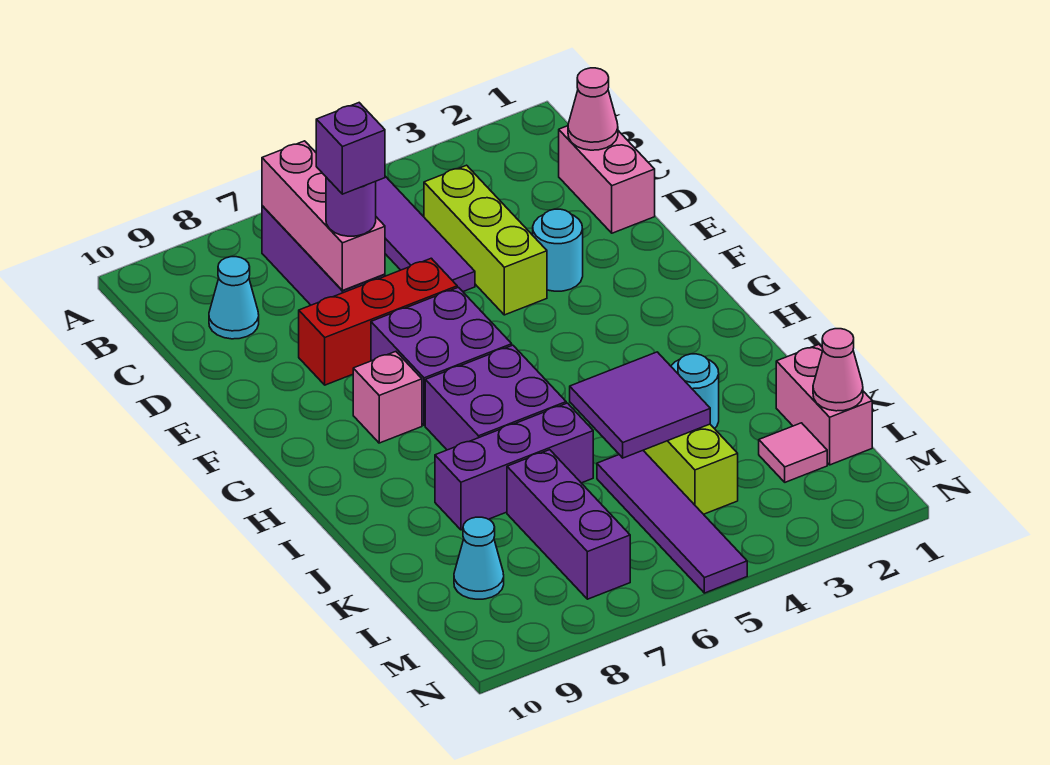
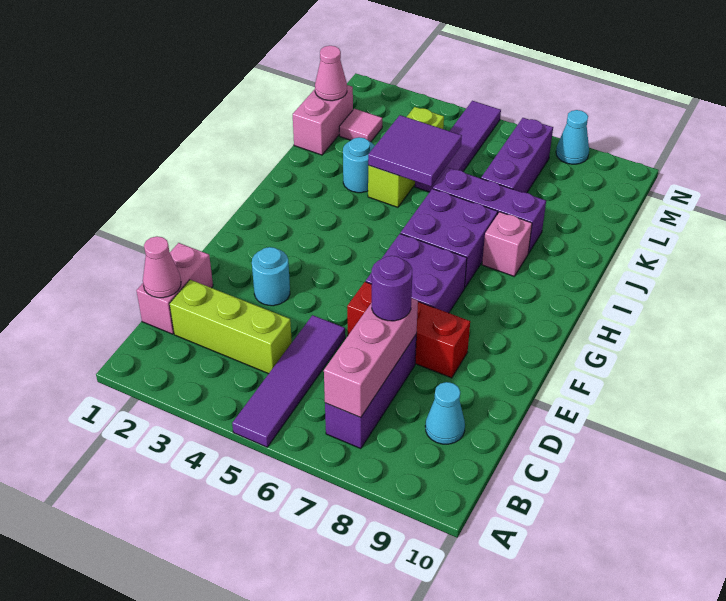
lime 1x3 brick [424,165,547,315] -> lime 1x3 brick turned to [170,280,292,374]
purple 1x1 brick [316,103,385,194] -> none
pink 1x1 brick [353,352,422,443] -> pink 1x1 brick moved to [482,212,532,276]
cyan 1x1 cone [454,517,504,599] -> cyan 1x1 cone moved to [556,110,589,164]

